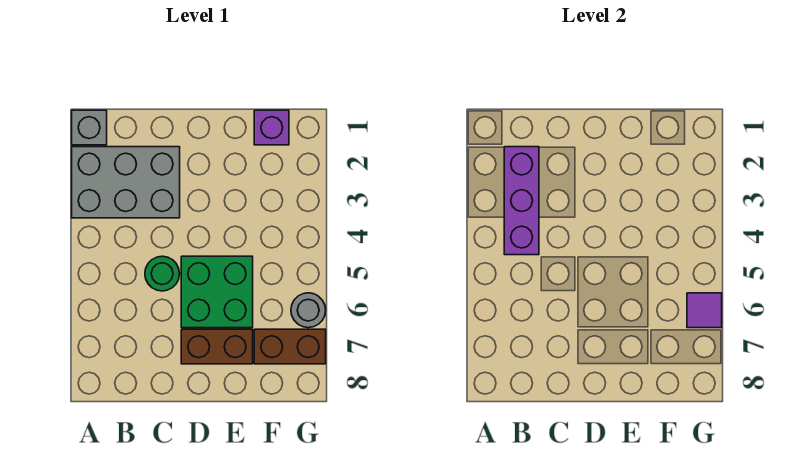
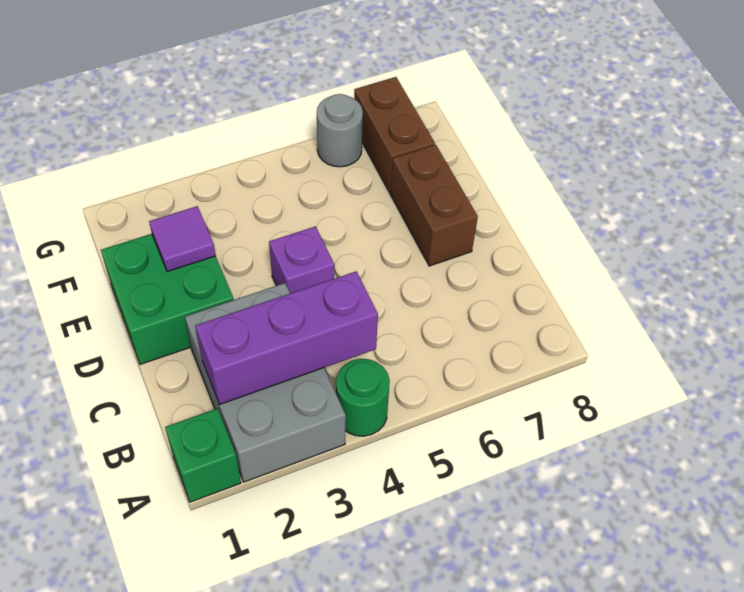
grey 1x1 brick [72,110,107,145] -> green 1x1 brick [165,408,241,502]
green 1x1 round brick [145,256,180,291] -> green 1x1 round brick moved to [336,359,390,436]
green 2x2 brick [181,256,253,328] -> green 2x2 brick moved to [101,234,234,364]
purple 1x1 brick [254,110,289,145] -> purple 1x1 brick moved to [269,226,334,293]
purple 1x1 tile [687,293,722,328] -> purple 1x1 tile moved to [149,206,216,272]

